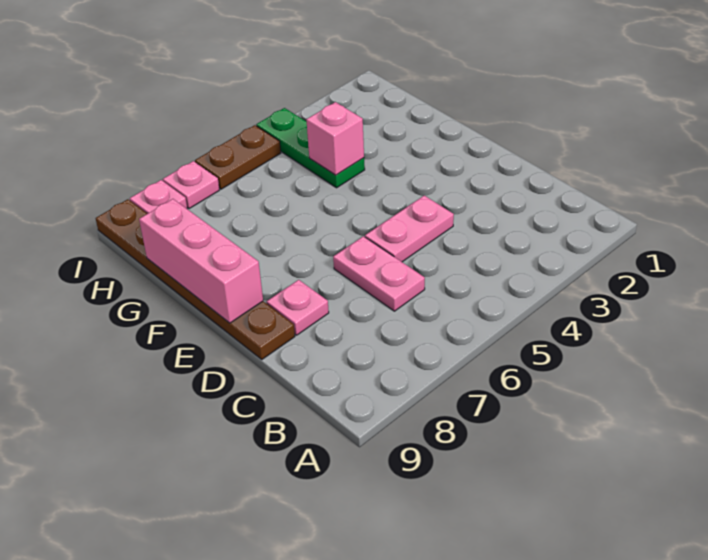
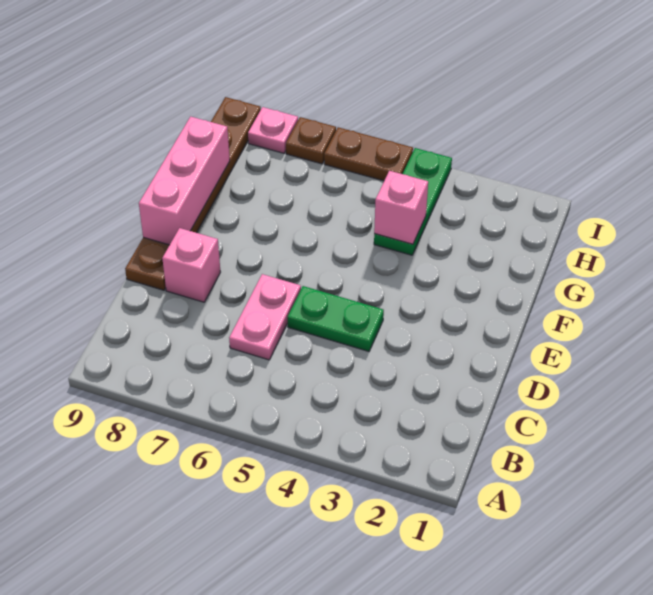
pink 1x2 plate [365,195,454,262] -> green 1x2 plate [288,286,384,351]
pink 1x1 plate [267,280,329,335] -> pink 1x1 brick [162,228,220,302]
pink 1x1 plate [163,161,219,209] -> brown 1x1 plate [286,117,336,164]

